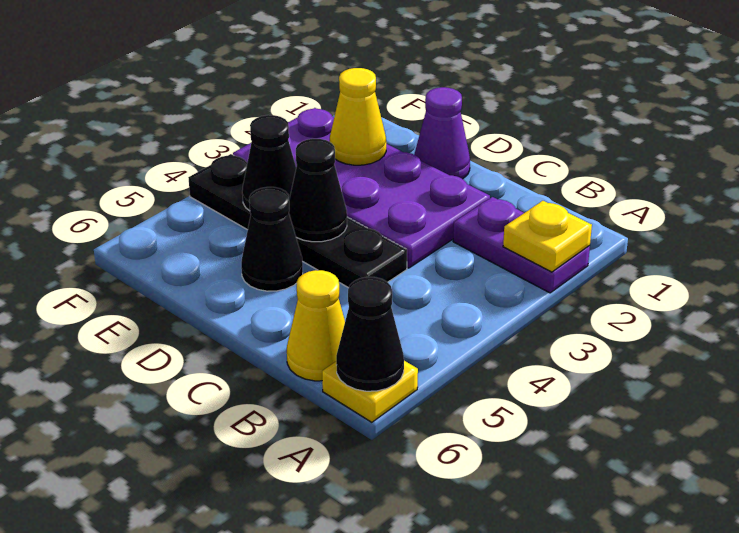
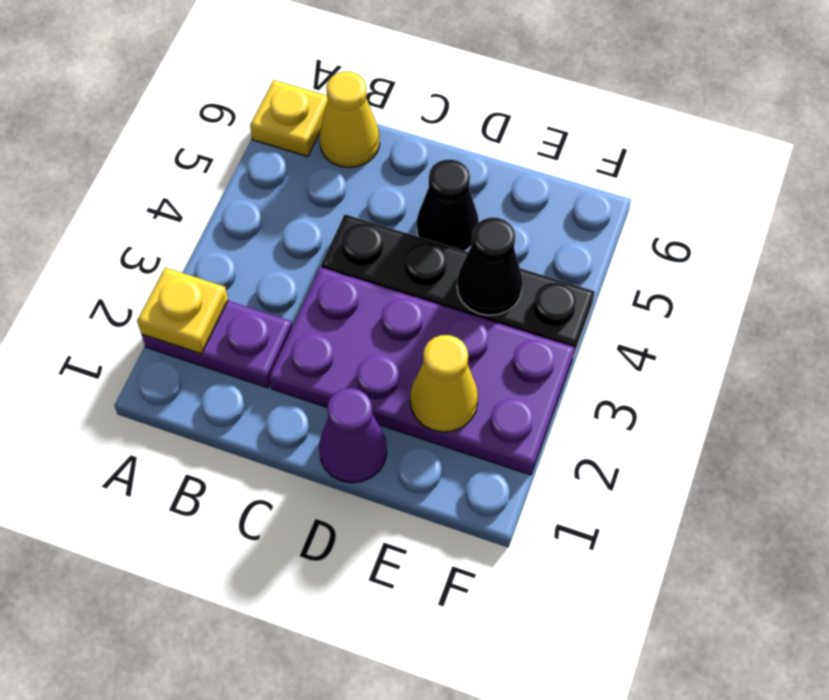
black 1x1 cone [336,277,404,391] -> none
black 1x1 cone [289,139,347,242] -> none

